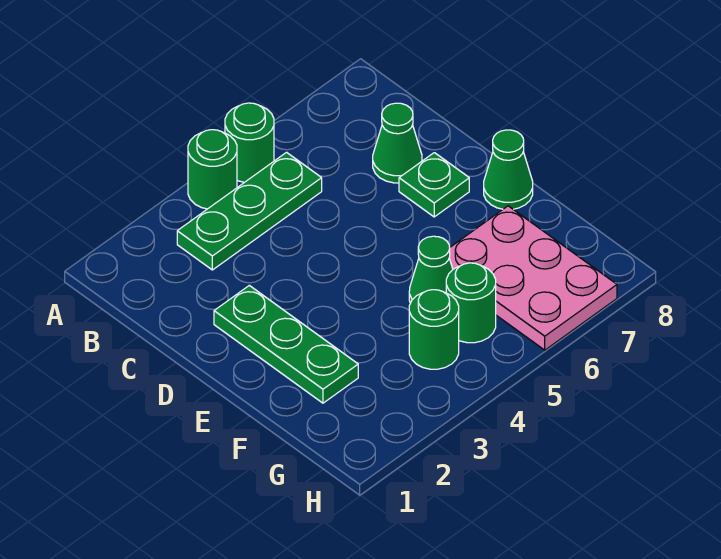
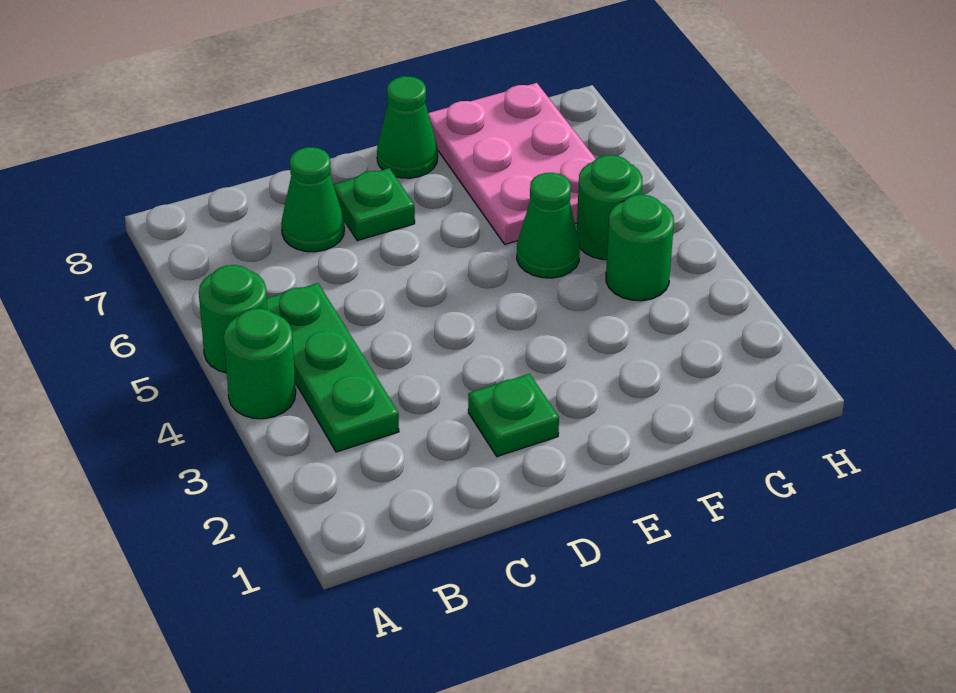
green 1x3 plate [214,285,358,403] -> green 1x1 plate [468,374,559,457]
pink 2x3 plate [449,206,617,350] -> pink 2x3 plate turned to [428,83,596,244]

